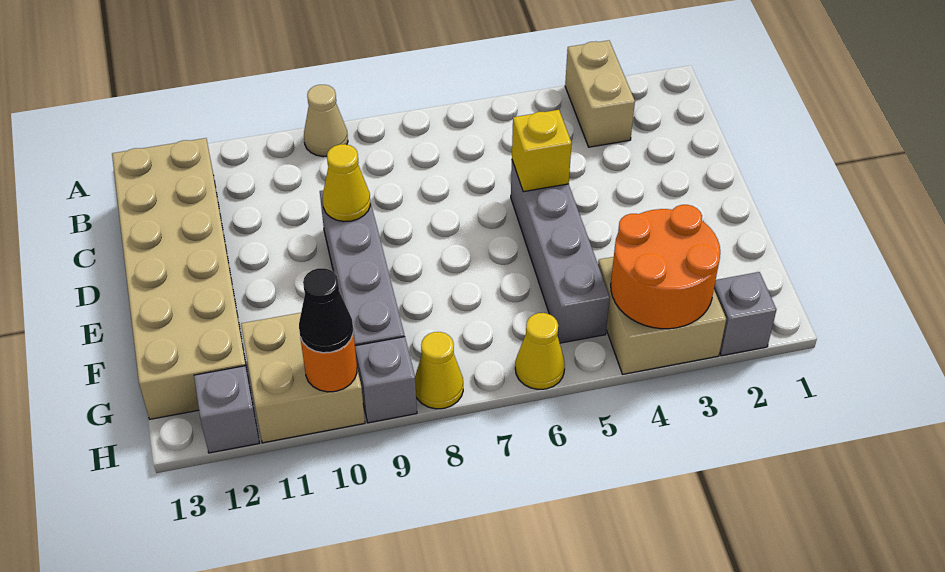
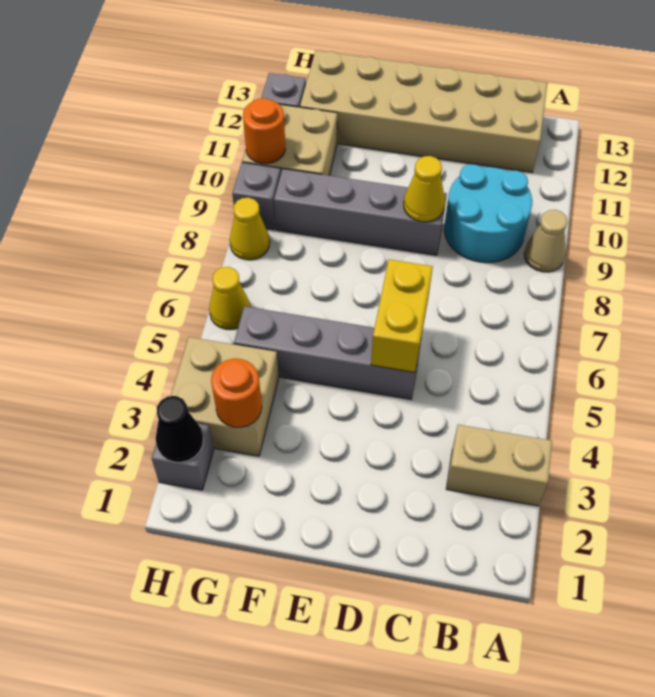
none -> cyan 2x2 round brick [444,164,532,263]
yellow 1x1 brick [512,110,572,192] -> yellow 1x2 brick [371,259,433,373]
orange 2x2 round brick [611,205,720,329] -> orange 1x1 round brick [211,359,262,427]
black 1x1 cone [299,268,353,353] -> black 1x1 cone moved to [156,396,203,462]

